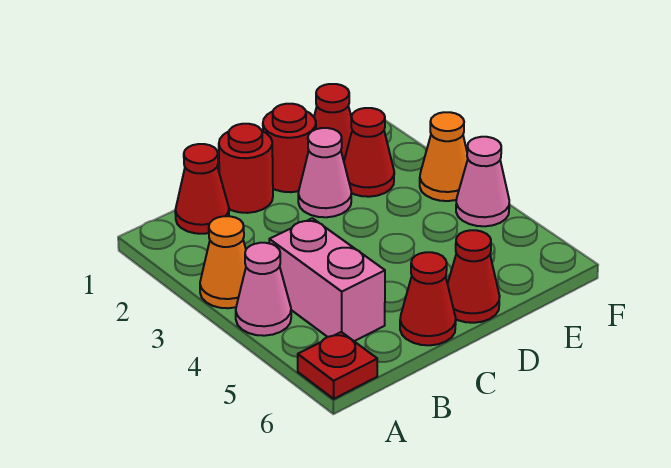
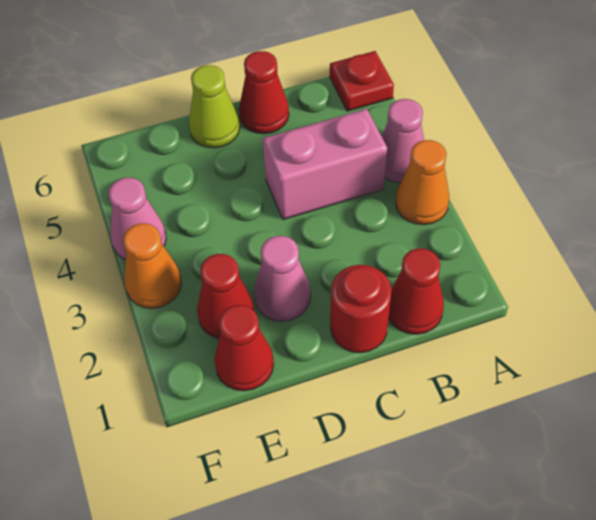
pink 1x2 brick [269,218,385,341] -> pink 1x2 brick turned to [263,109,387,220]
red 1x1 round brick [263,104,316,192] -> none
red 1x1 cone [448,230,500,323] -> lime 1x1 cone [189,65,240,148]

